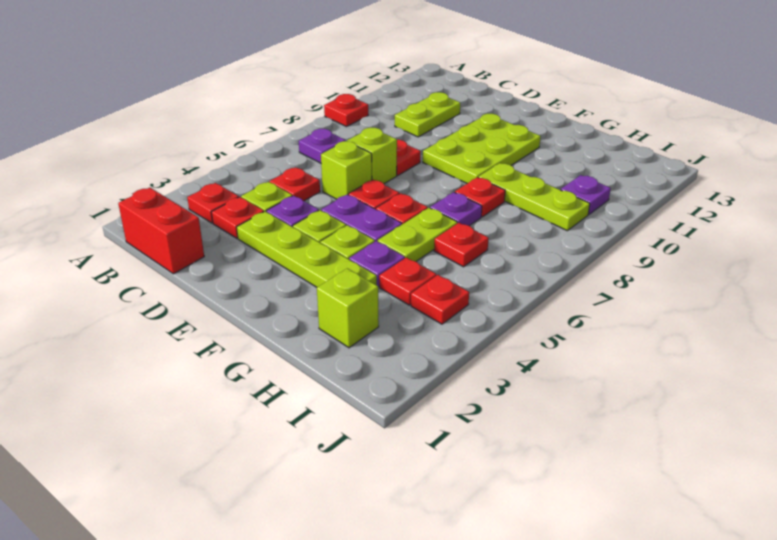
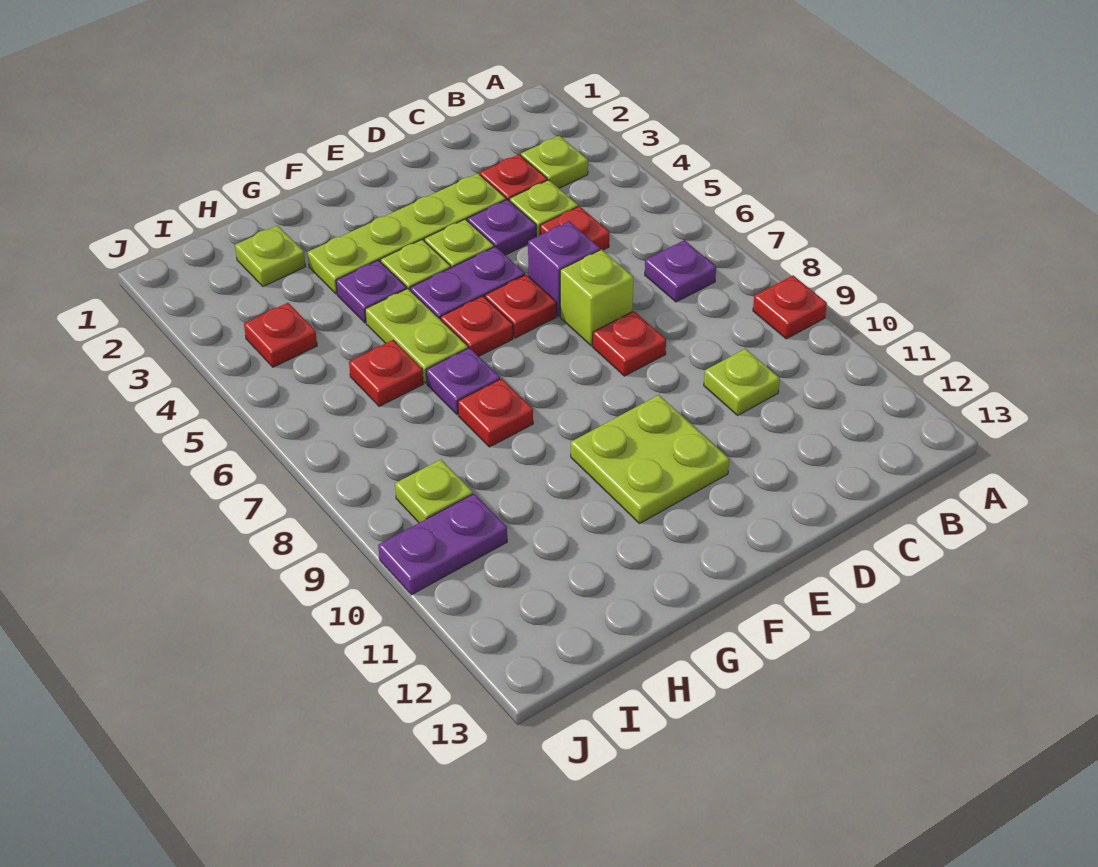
red 1x2 brick [118,188,204,274] -> none
red 1x1 plate [187,183,239,223] -> lime 1x1 plate [521,136,588,188]
lime 1x2 plate [395,92,460,137] -> lime 1x1 plate [704,349,780,415]
lime 1x1 brick [321,141,372,199] -> purple 1x1 brick [528,221,600,316]
lime 2x3 plate [423,114,541,183] -> lime 2x2 plate [571,395,729,523]
lime 1x3 plate [478,163,590,231] -> lime 1x1 plate [395,459,473,523]
lime 1x1 brick [317,268,379,348] -> lime 1x1 plate [235,226,306,286]
red 1x1 plate [379,257,436,305] -> none
purple 1x1 plate [561,175,611,214] -> purple 1x2 plate [378,494,507,595]

